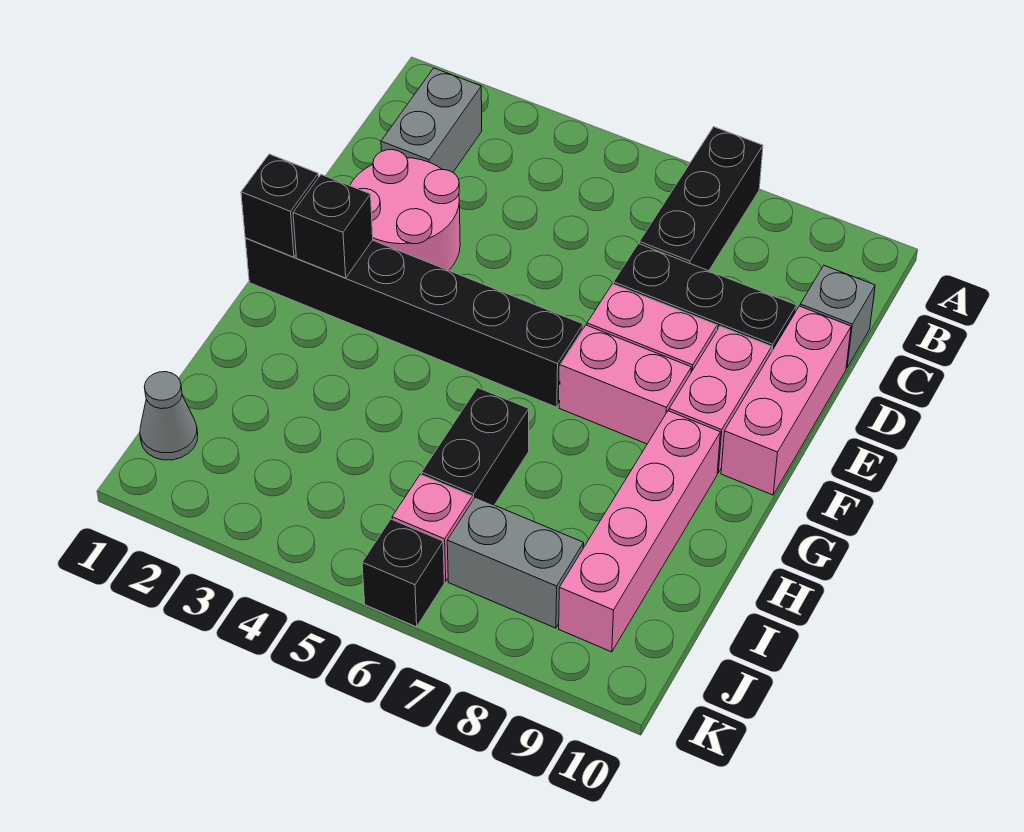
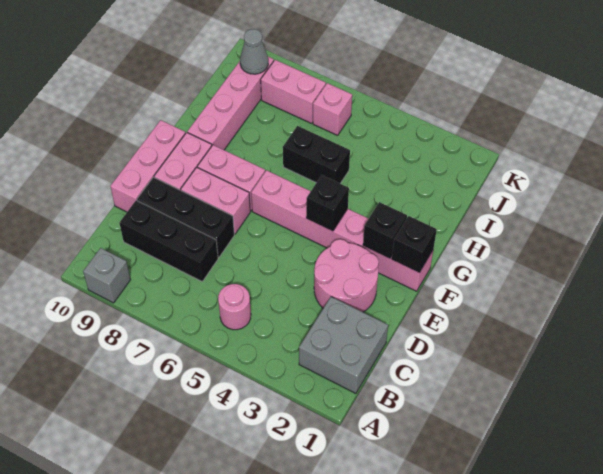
black 1x3 brick [639,127,763,271] -> black 1x3 brick turned to [119,200,218,281]
grey 1x2 brick [381,68,482,172] -> grey 2x2 brick [299,297,388,394]
none -> pink 1x1 round brick [218,284,251,330]
grey 1x1 brick [800,266,875,368] -> grey 1x1 brick moved to [83,248,130,303]
black 1x6 brick [245,238,583,407] -> pink 1x6 brick [251,170,433,291]
black 1x2 brick [422,388,529,505] -> black 1x2 brick turned to [283,126,350,184]
grey 1x1 cone [140,372,198,460] -> grey 1x1 cone moved to [240,29,268,74]
grey 1x2 brick [447,497,584,628] -> pink 1x2 brick [261,60,326,123]
black 1x1 brick [362,519,444,627] -> black 1x1 brick moved to [306,175,349,231]

